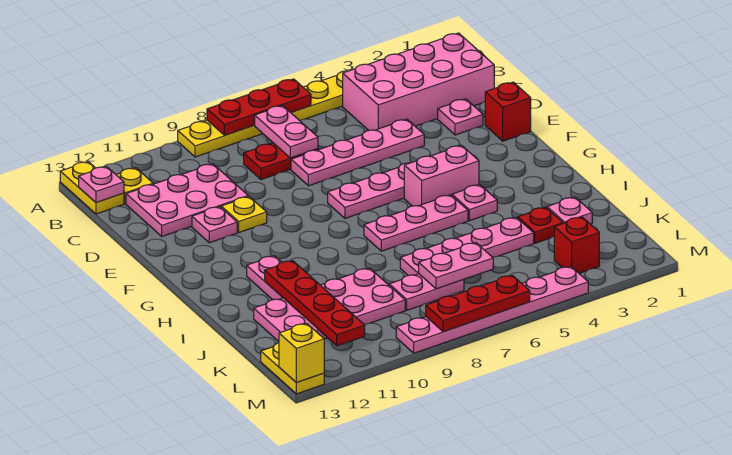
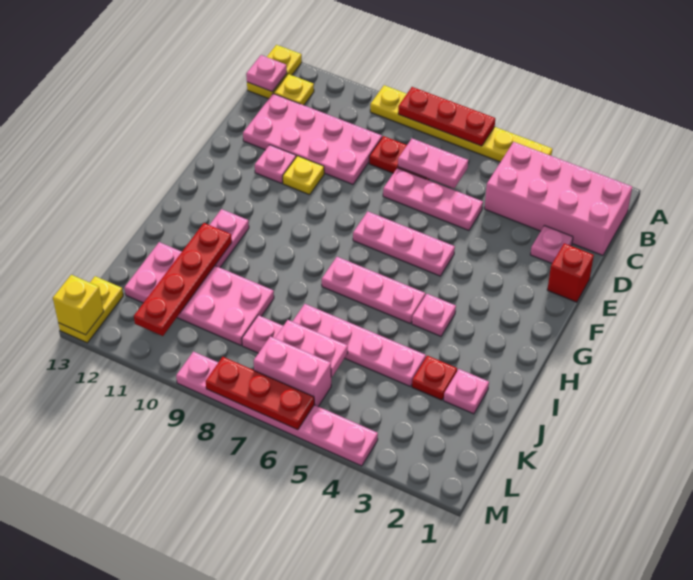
pink 1x2 plate [255,106,318,158] -> pink 1x2 plate turned to [398,138,468,188]
pink 2x3 plate [126,164,248,236] -> pink 2x4 plate [243,94,382,184]
pink 1x4 plate [291,119,424,186] -> pink 1x3 plate [383,168,483,230]
pink 1x2 brick [404,145,479,206] -> pink 1x2 brick moved to [254,336,331,406]
red 1x1 brick [554,217,599,273] -> none

